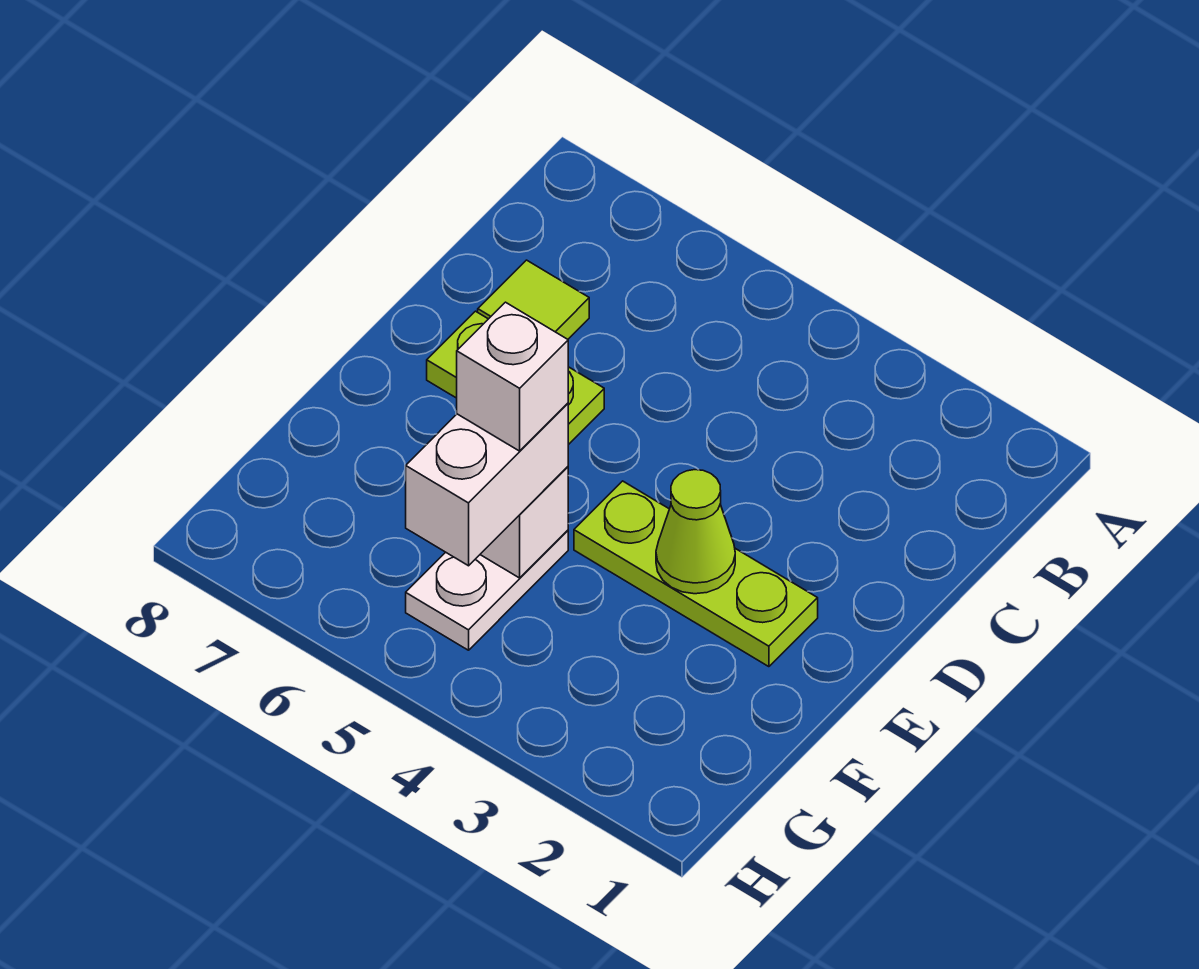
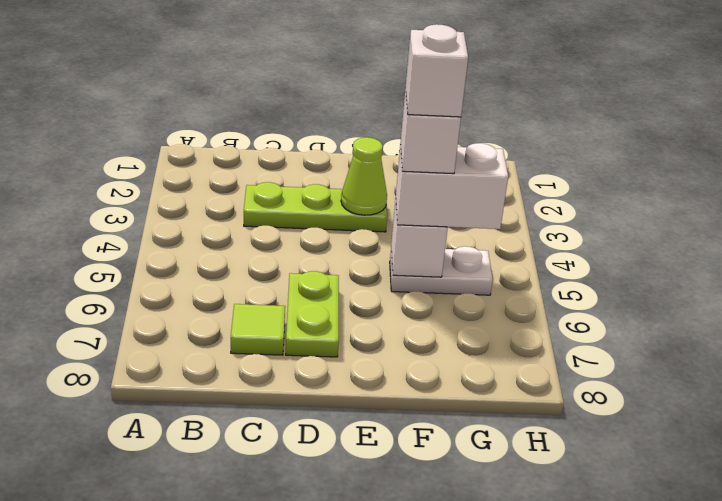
lime 1x3 plate [574,481,818,667] -> lime 1x3 plate turned to [244,182,387,232]
none -> white 1x1 brick [405,24,468,117]

